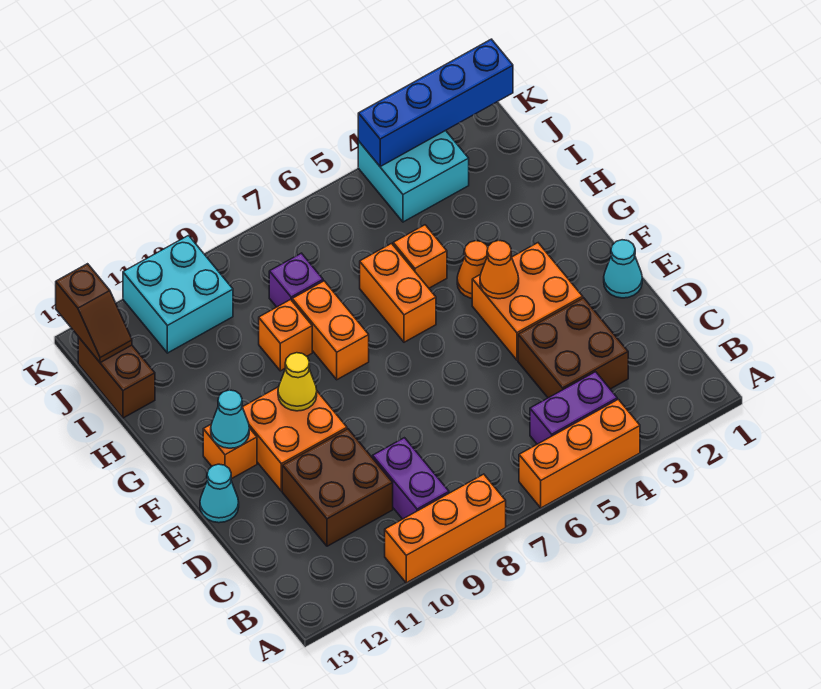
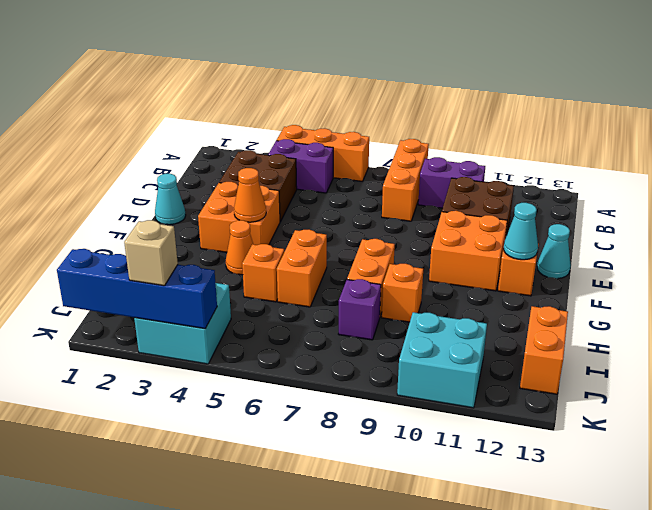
orange 1x3 brick [385,474,506,583] -> orange 1x3 brick turned to [382,139,429,221]
purple 1x2 brick [373,438,449,519] -> purple 1x2 brick turned to [418,157,485,208]
yellow 1x1 cone [278,353,317,411] -> none
brown 1x2 brick [78,337,155,418] -> orange 1x2 brick [520,306,568,394]
brown 1x2 slope [56,264,132,363] -> none
none -> tan 1x1 brick [124,220,178,286]

